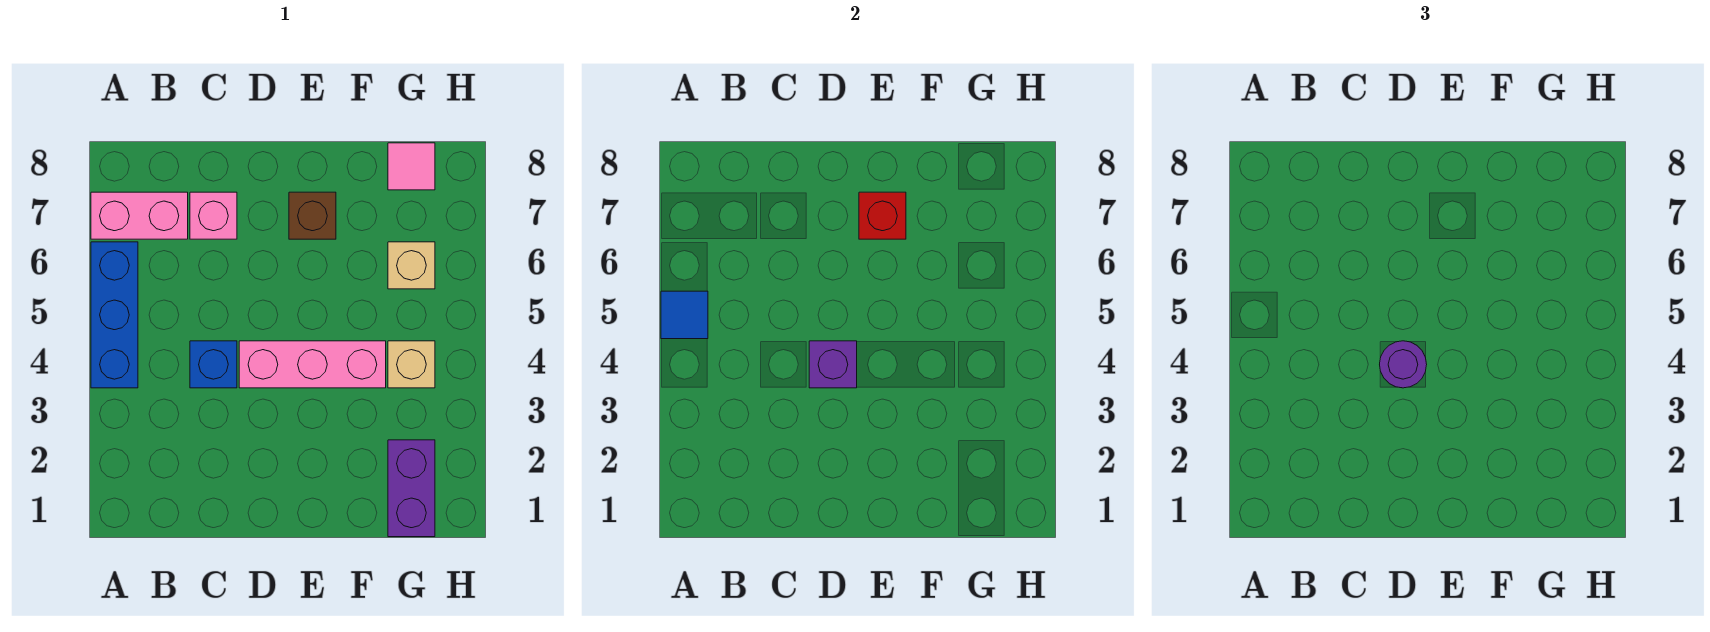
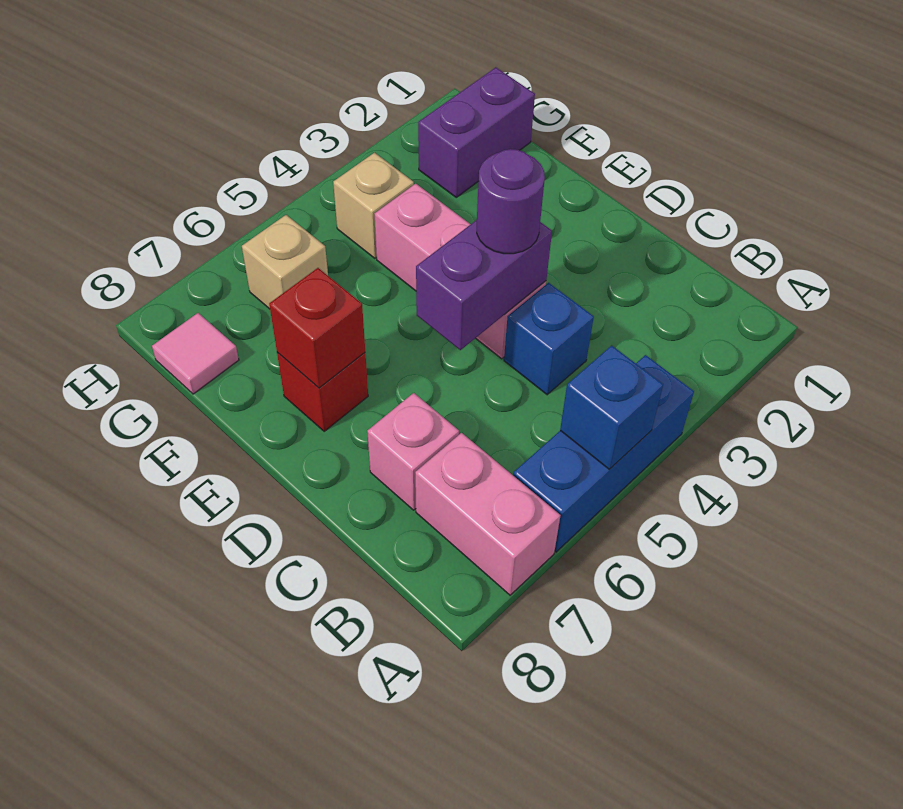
blue 1x1 tile [661,291,708,339] -> blue 1x1 brick [560,345,663,469]
purple 1x1 brick [809,341,857,388] -> purple 1x2 brick [416,220,552,350]
brown 1x1 brick [289,192,336,239] -> red 1x1 brick [277,352,368,431]

